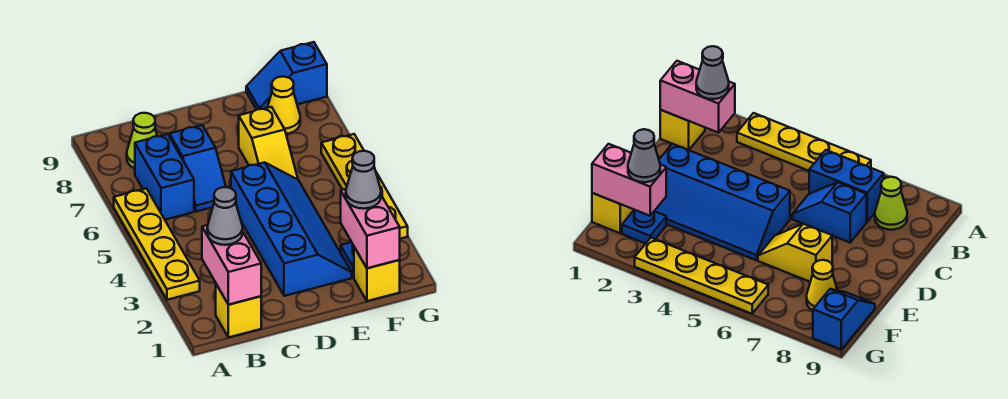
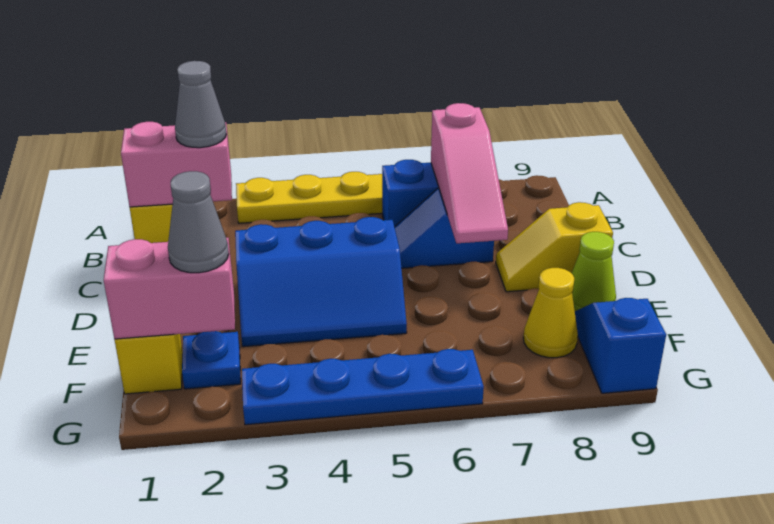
none -> pink 1x3 slope [431,103,508,243]
lime 1x1 cone [127,113,157,169] -> lime 1x1 cone moved to [572,232,616,311]
blue 2x4 slope [231,162,352,296] -> blue 2x3 slope [235,217,407,347]
yellow 1x2 slope [239,107,298,179] -> yellow 1x2 slope moved to [496,202,613,292]
yellow 1x4 plate [321,134,408,239] -> blue 1x4 plate [242,349,484,425]

